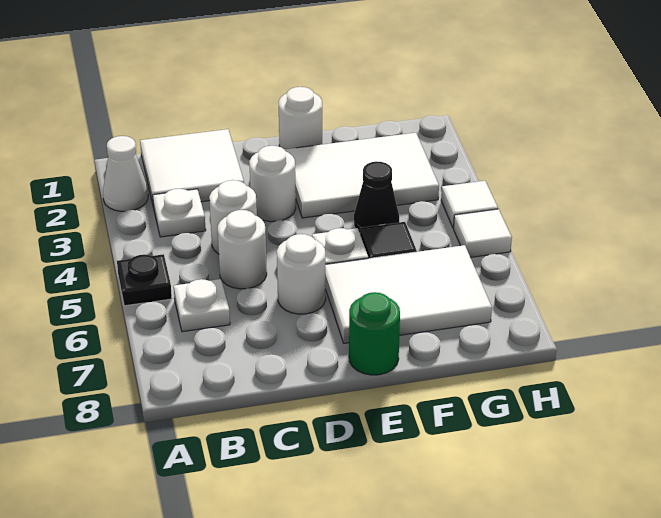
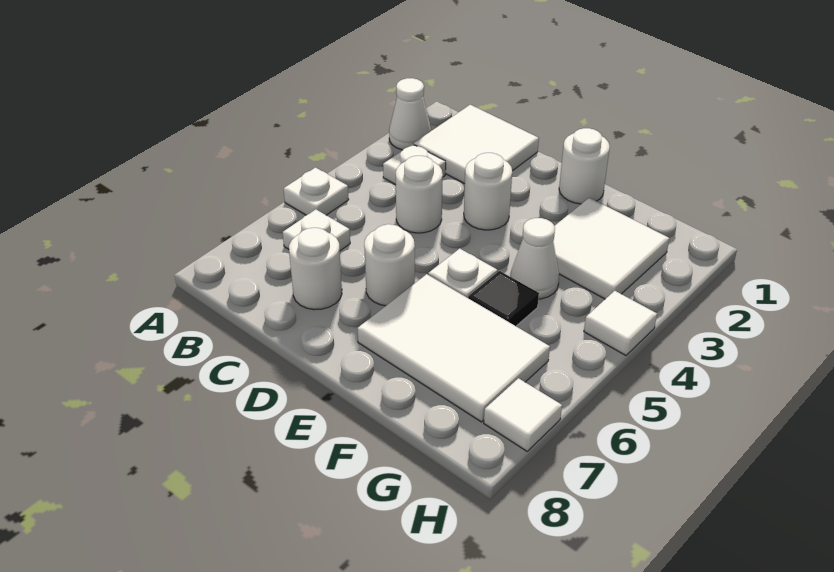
black 1x1 plate [117,254,172,306] -> white 1x1 plate [284,168,349,215]
white 1x1 round brick [218,210,267,289] -> white 1x1 round brick moved to [289,228,342,310]
white 2x3 tile [284,133,439,218] -> white 2x2 tile [553,198,669,299]
green 1x1 round brick [349,292,400,375] -> none
black 1x1 cone [354,161,399,233] -> white 1x1 cone [510,218,559,299]
white 1x1 tile [454,209,512,257] -> white 1x1 tile moved to [484,378,562,451]

